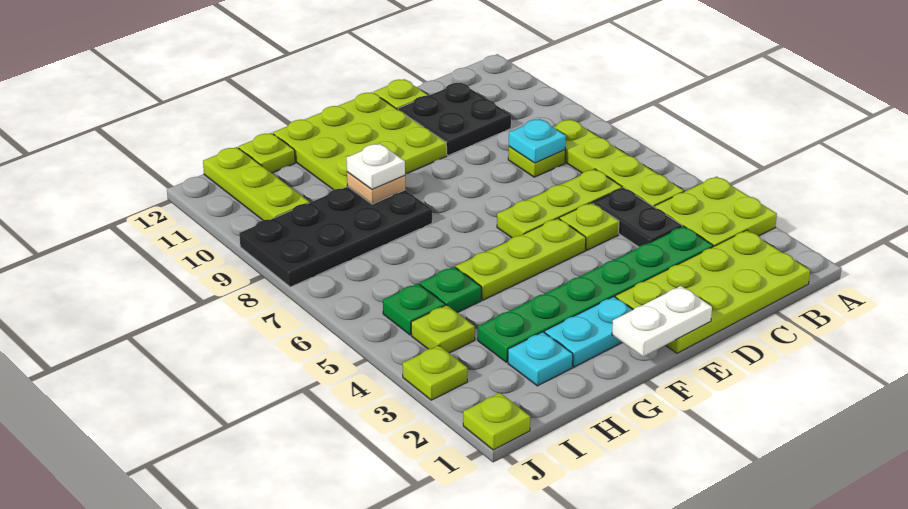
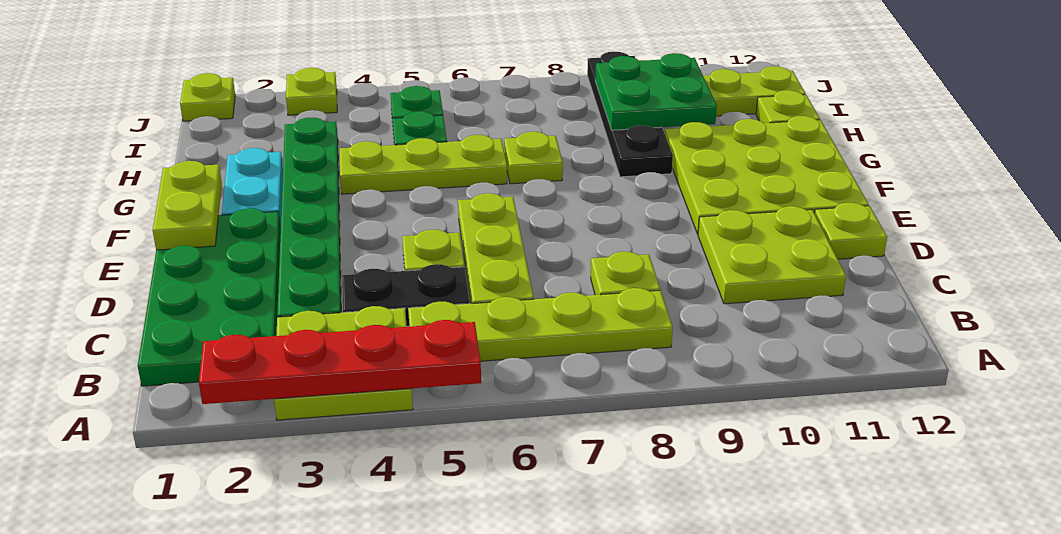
none -> red 1x4 plate [199,320,481,404]
lime 2x4 plate [615,230,810,353] -> green 2x4 plate [138,208,281,386]
cyan 1x1 plate [509,119,566,163] -> none
black 2x2 plate [398,83,511,156] -> lime 2x2 plate [698,206,846,304]
white 1x2 plate [612,286,712,357] -> lime 1x2 plate [153,161,222,250]
lime 1x3 plate [456,218,586,300] -> lime 1x3 plate turned to [339,135,507,194]
black 2x4 plate [239,187,432,287] -> black 1x4 plate [587,51,673,177]
tan 1x1 plate [347,172,405,204] -> none
white 1x1 plate [347,143,405,189] -> none
cyan 1x1 plate [508,332,573,386] -> none
none -> green 2x2 plate [595,53,717,130]
lime 1x1 plate [411,305,475,353] -> lime 1x1 plate moved to [504,132,563,184]

